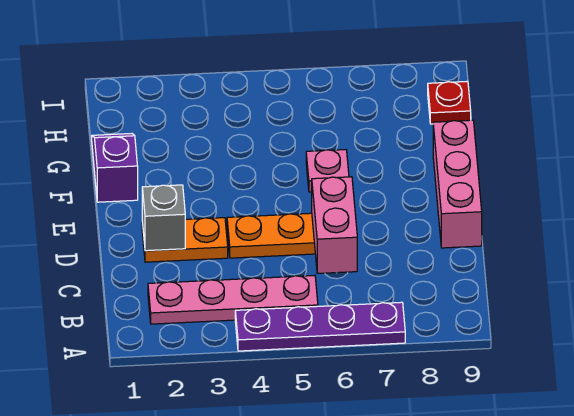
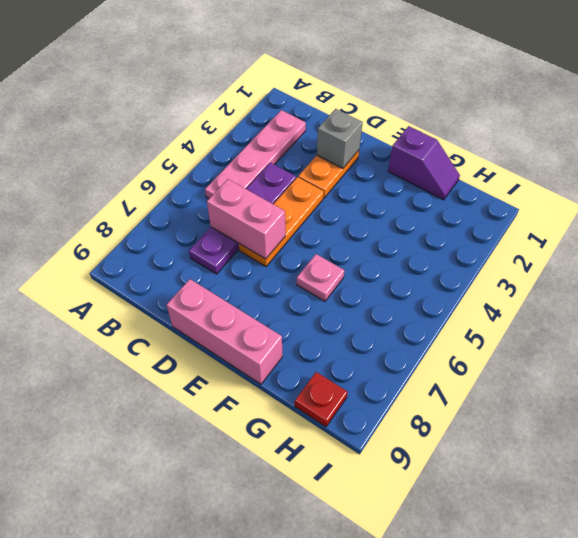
purple 1x4 plate [235,302,405,351] -> purple 1x4 plate moved to [189,163,296,274]

